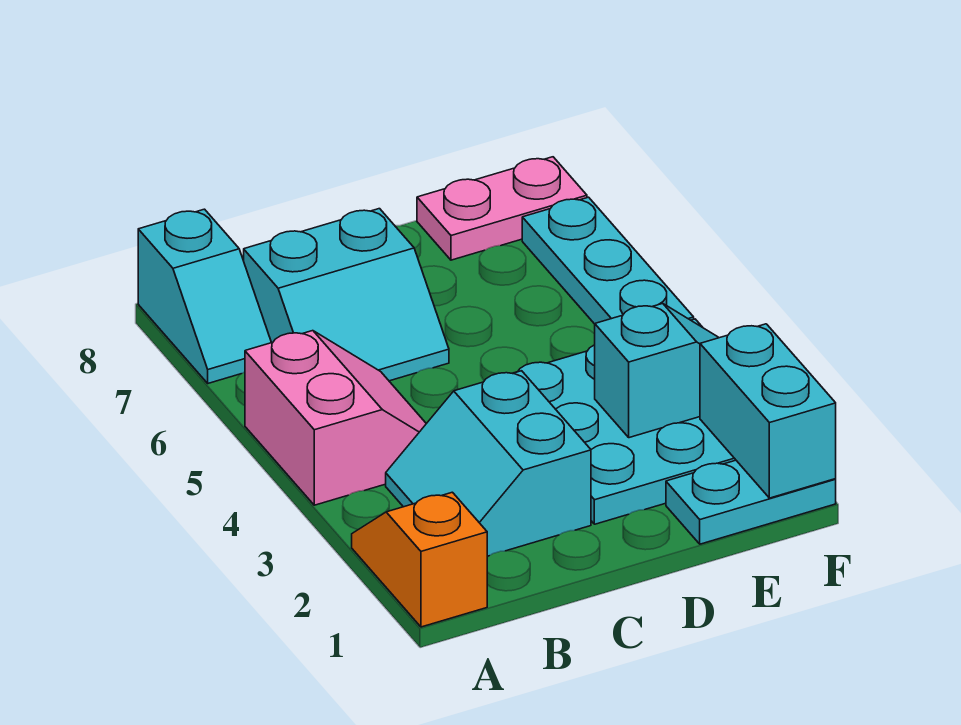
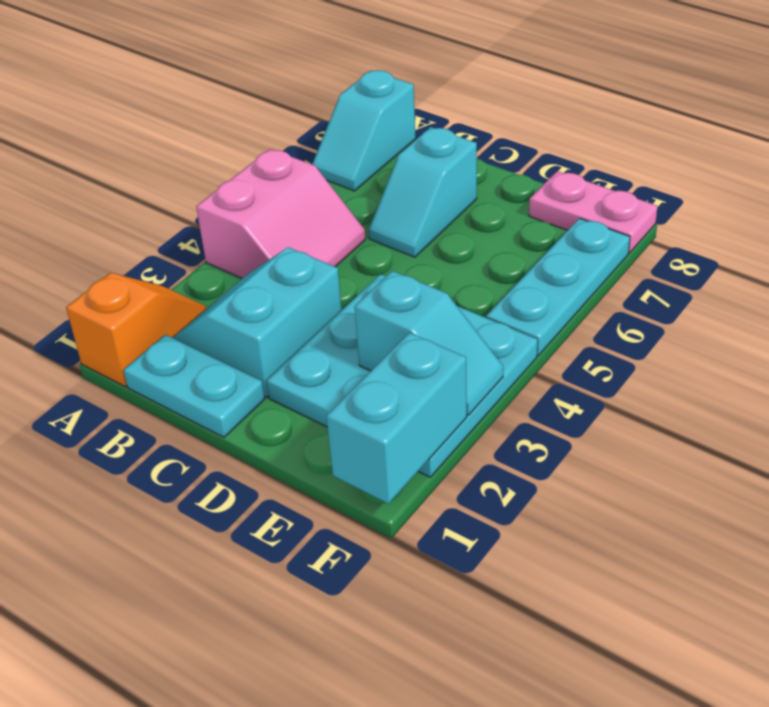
cyan 2x2 slope [244,209,449,381] -> cyan 1x2 slope [369,127,477,257]
cyan 1x2 plate [666,460,836,544] -> cyan 1x2 plate moved to [123,335,265,437]

